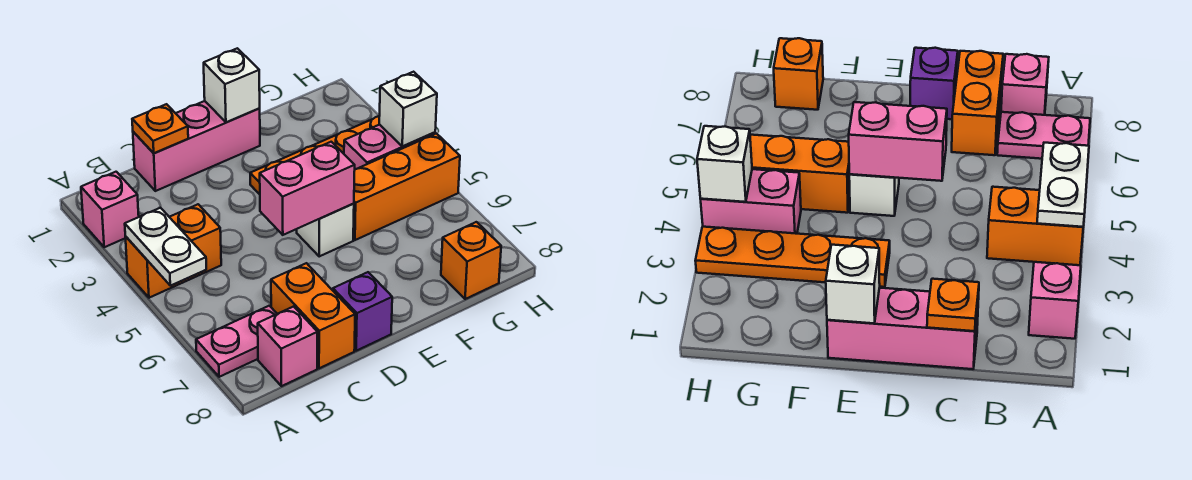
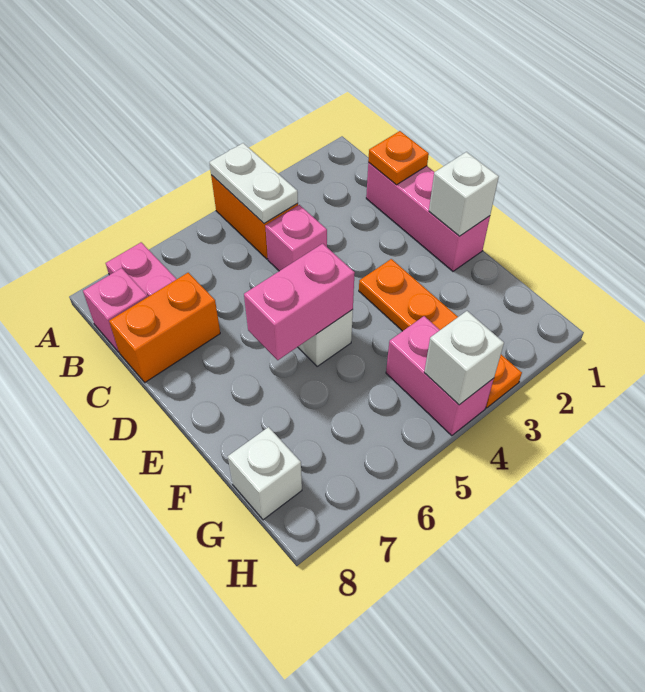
pink 1x1 brick [81,172,139,247] -> pink 1x1 brick moved to [265,205,327,271]
white 1x2 plate [125,208,206,286] -> white 1x2 plate turned to [209,143,298,223]
pink 1x2 brick [260,142,355,235] -> pink 1x2 brick turned to [244,244,355,360]
purple 1x1 brick [333,272,392,351] -> none
orange 1x3 brick [353,134,460,240] -> none
orange 1x1 brick [441,222,501,299] -> white 1x1 brick [228,427,302,520]

